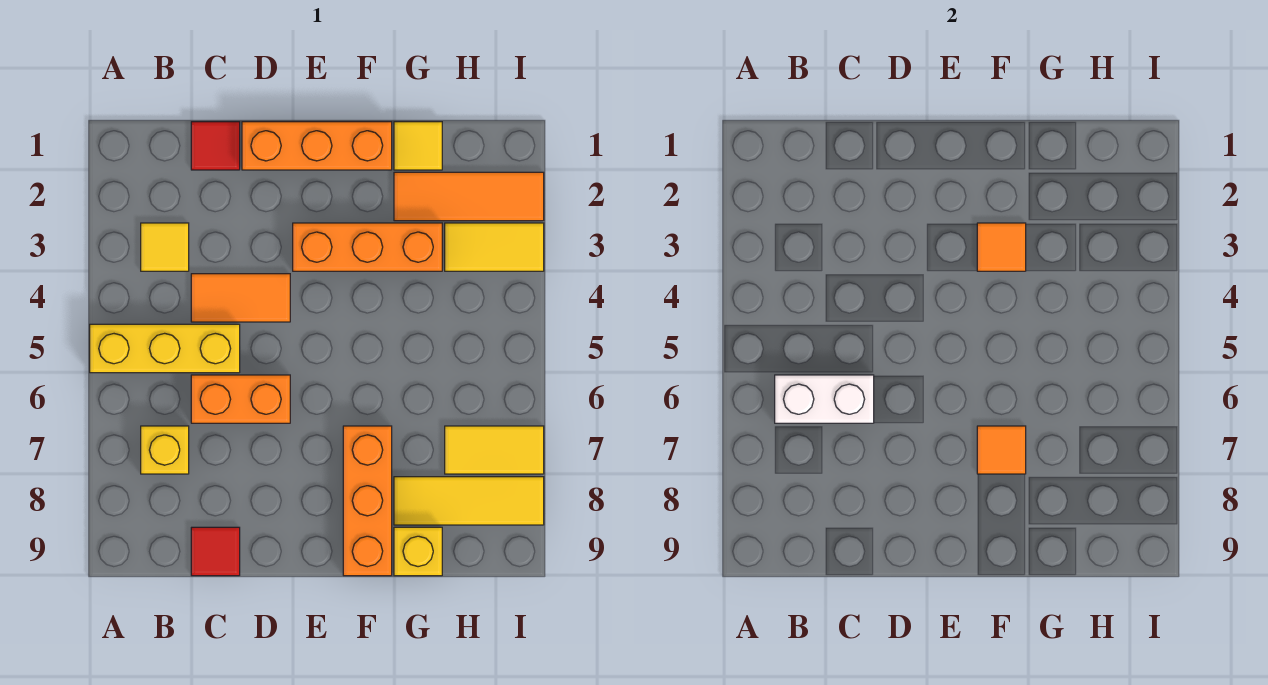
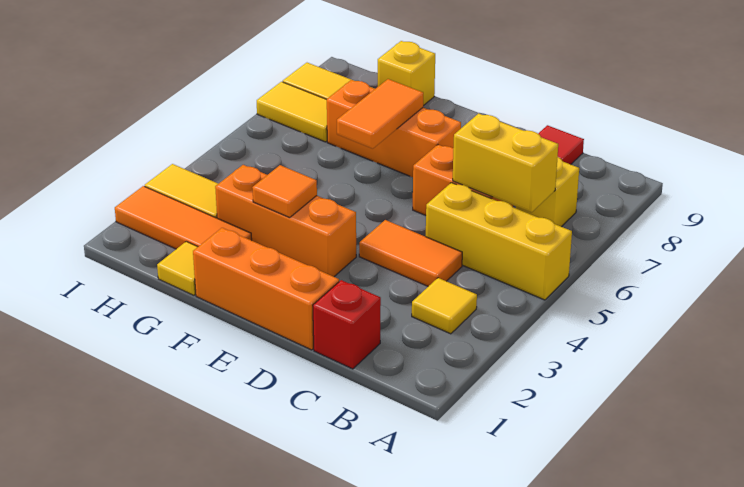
white 1x2 brick [775,375,874,423] -> yellow 1x2 brick [453,113,558,212]
red 1x1 tile [191,122,240,170] -> red 1x1 brick [313,280,381,369]
orange 1x3 brick [343,426,392,576] -> orange 1x3 brick turned to [327,80,461,177]
orange 1x1 tile [977,426,1026,474] -> orange 1x2 tile [337,79,423,149]

